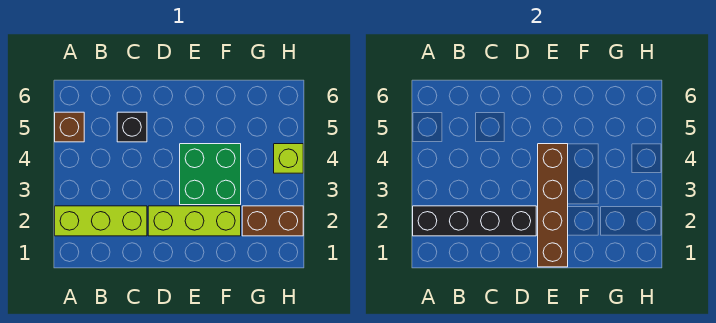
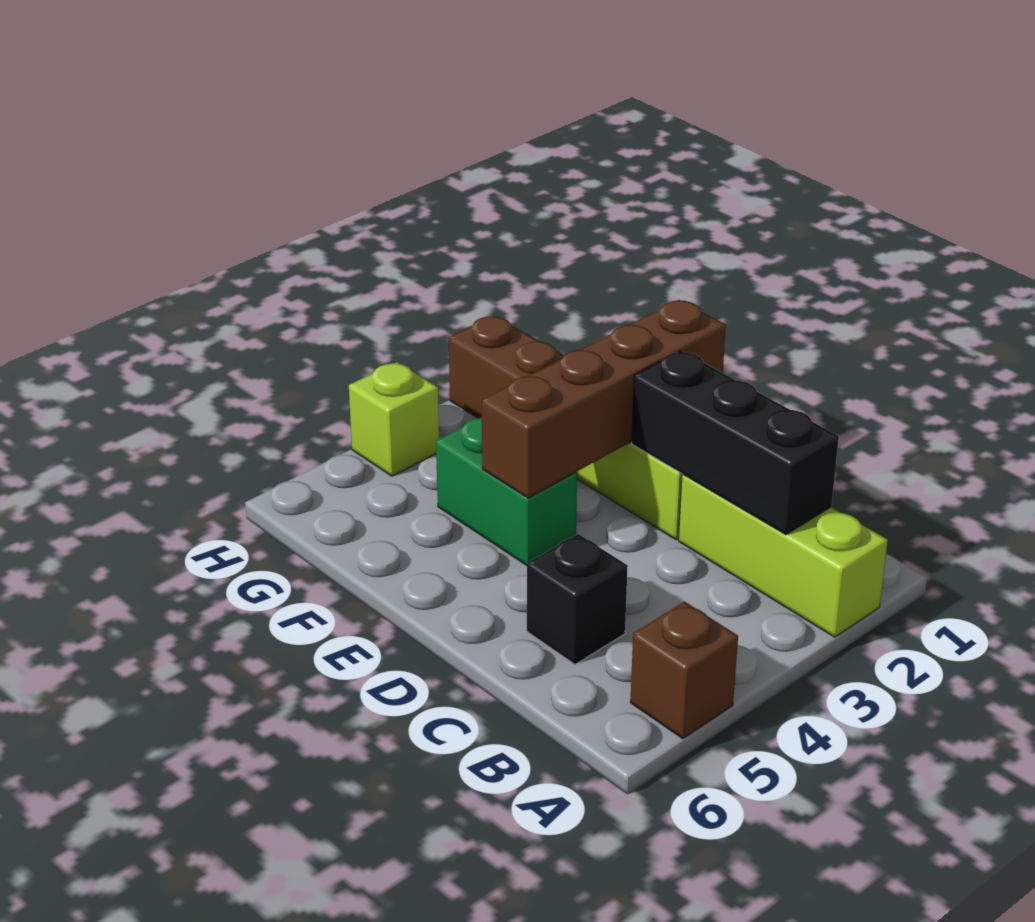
black 1x4 brick [413,206,536,236] -> black 1x3 brick [632,351,839,535]
green 2x2 brick [180,144,241,205] -> green 1x2 brick [436,417,577,565]

